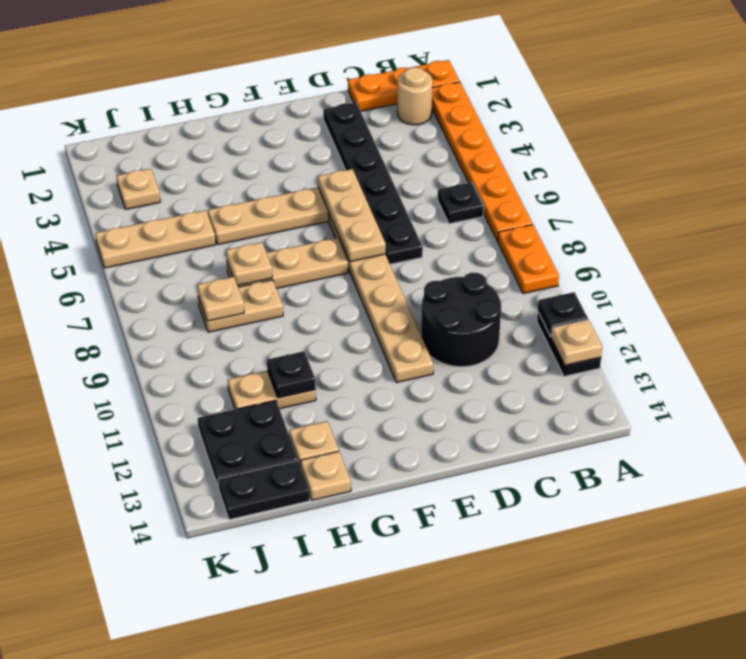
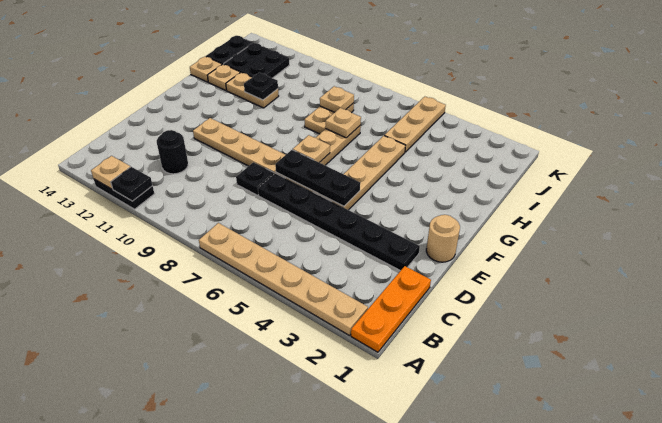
orange 1x6 plate [432,82,533,241] -> tan 1x6 plate [199,223,368,336]
orange 1x2 plate [498,225,559,294] -> none
tan 1x1 round brick [397,67,433,125] -> tan 1x1 round brick moved to [426,215,460,262]
black 1x1 plate [438,182,484,224] -> black 1x1 plate moved to [236,162,274,195]
black 2x2 round brick [421,273,501,367] -> black 1x1 round brick [157,130,188,174]
tan 1x3 plate [318,169,386,262] -> black 1x3 plate [275,150,360,206]
tan 1x2 plate [228,371,316,409] -> tan 1x2 plate turned to [226,72,279,108]
tan 1x1 plate [117,169,160,209] -> tan 1x1 plate moved to [293,135,330,163]

